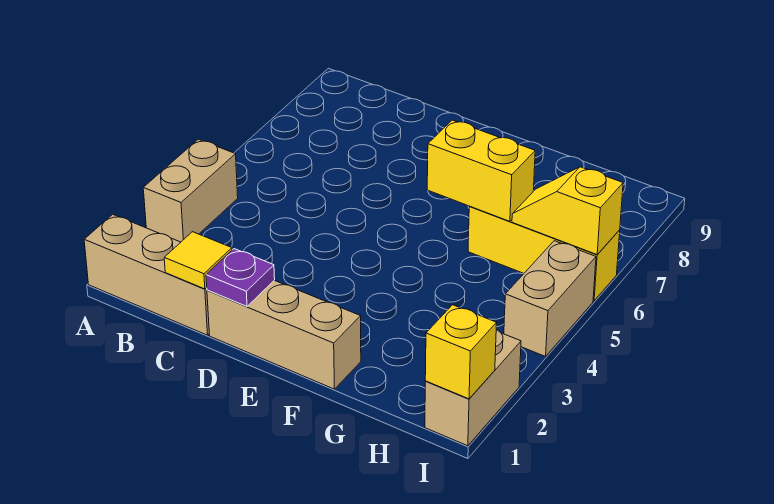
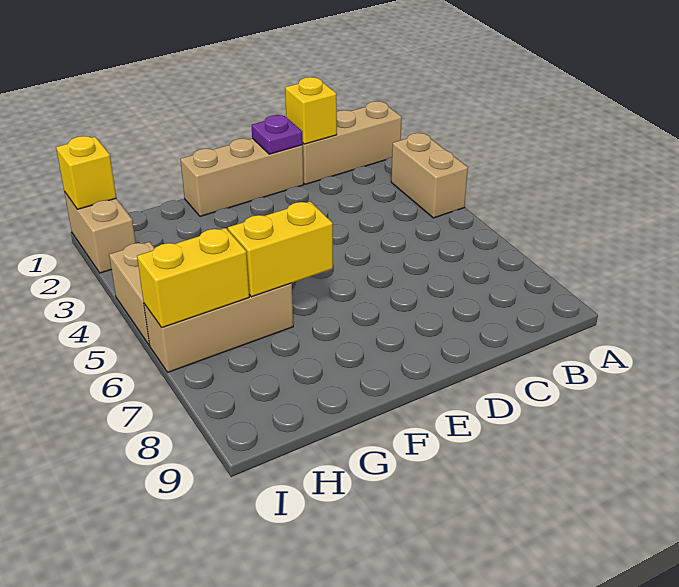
yellow 1x1 tile [164,232,232,289] -> yellow 1x1 brick [285,77,337,144]
yellow 1x3 brick [468,207,620,301] -> tan 1x3 brick [144,283,293,372]
yellow 1x2 slope [512,167,623,255] -> yellow 1x2 brick [137,228,249,328]

